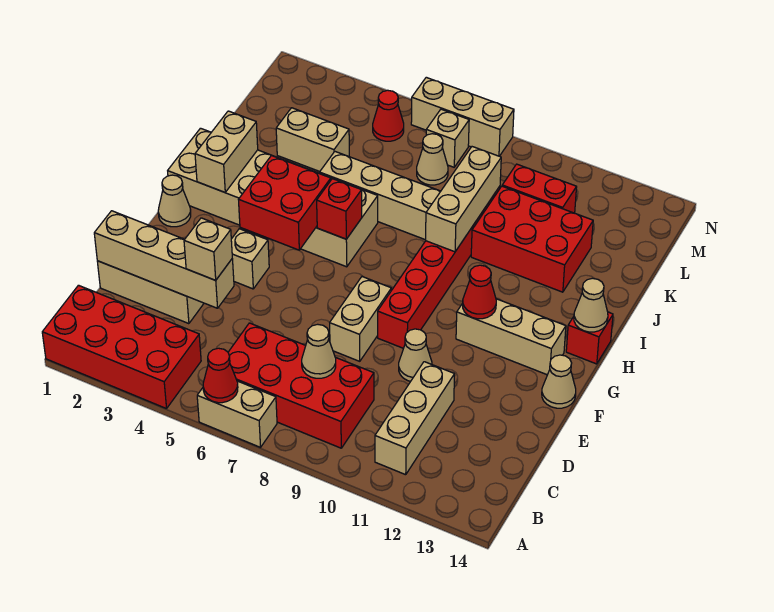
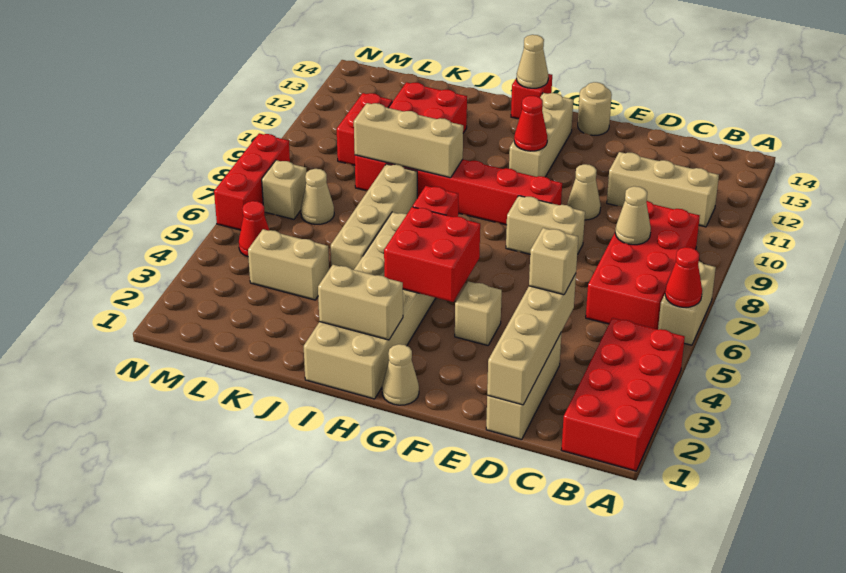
tan 1x1 cone [542,355,576,408] -> tan 1x1 round brick [578,82,612,135]
tan 1x2 brick [276,108,349,172] -> tan 1x2 brick turned to [248,229,329,300]
tan 1x3 brick [411,77,514,156] -> red 1x3 brick [214,133,290,230]

